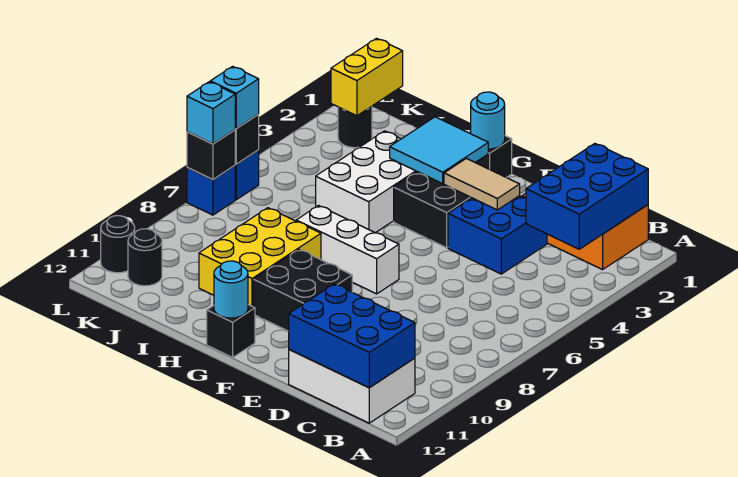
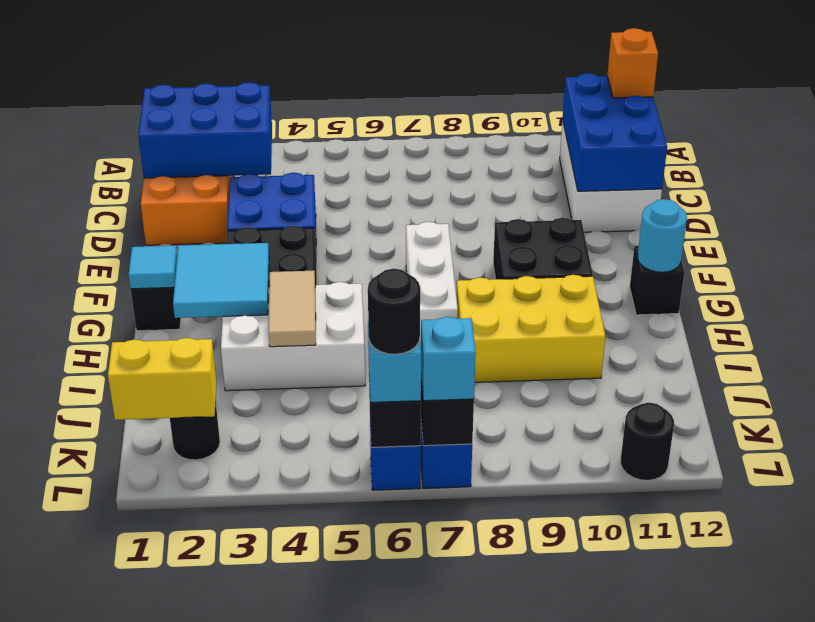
none -> orange 1x1 brick [607,28,658,98]
tan 1x2 tile [444,158,520,210] -> tan 1x2 tile moved to [269,271,316,347]
cyan 1x1 round brick [471,92,505,149] -> cyan 1x1 tile [129,246,177,289]
black 1x1 round brick [128,229,162,286] -> black 1x1 round brick moved to [368,269,420,354]

